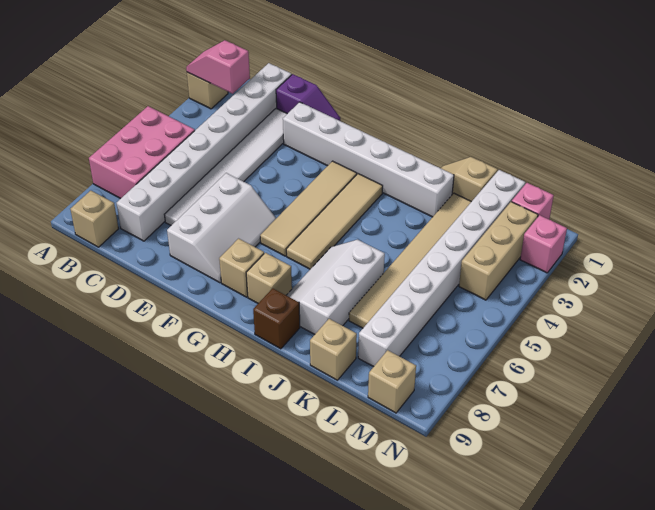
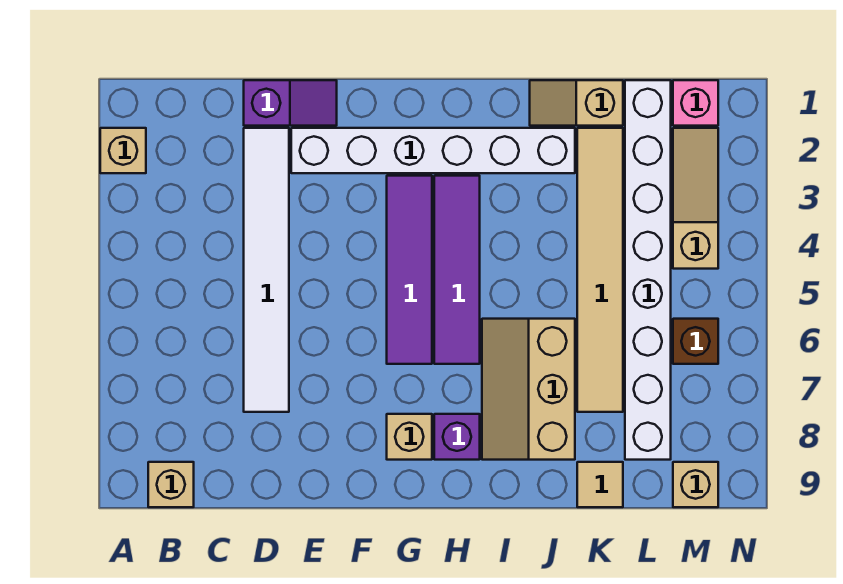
pink 1x2 slope [186,40,250,94] -> none
pink 2x3 brick [89,106,195,199] -> none
white 1x8 brick [117,63,291,241] -> none
white 2x3 slope [167,173,276,283] -> none
tan 1x4 tile [260,161,357,256] -> purple 1x4 tile [387,176,432,364]
tan 1x4 tile [286,174,383,269] -> purple 1x4 tile [434,176,480,364]
tan 1x1 brick [246,253,292,303] -> purple 1x1 brick [434,414,480,460]
white 2x3 slope [286,240,385,334] -> tan 2x3 slope [482,319,575,460]
brown 1x1 brick [253,288,300,349] -> brown 1x1 brick moved to [673,319,718,364]
tan 1x1 brick [310,319,357,380] -> tan 1x1 tile [577,462,623,507]
tan 1x3 brick [459,202,538,300] -> tan 1x3 slope [673,128,718,269]
pink 1x1 brick [520,215,567,273] -> none

